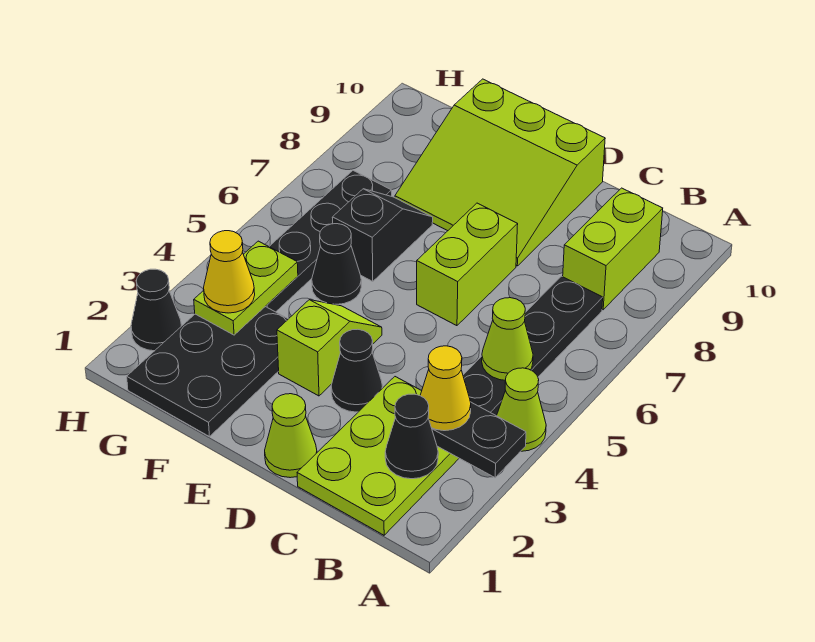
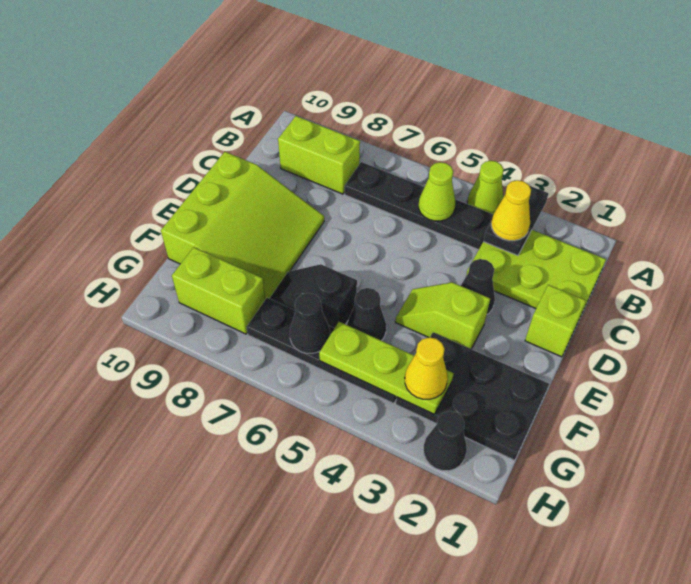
black 1x1 cone [385,394,438,479] -> black 1x1 cone moved to [290,293,330,353]
lime 1x1 cone [265,394,317,478] -> lime 1x1 brick [525,285,586,357]
lime 1x2 brick [417,203,518,326] -> lime 1x2 brick moved to [172,247,265,334]
lime 1x2 plate [194,241,298,335] -> lime 1x3 plate [319,322,454,414]

